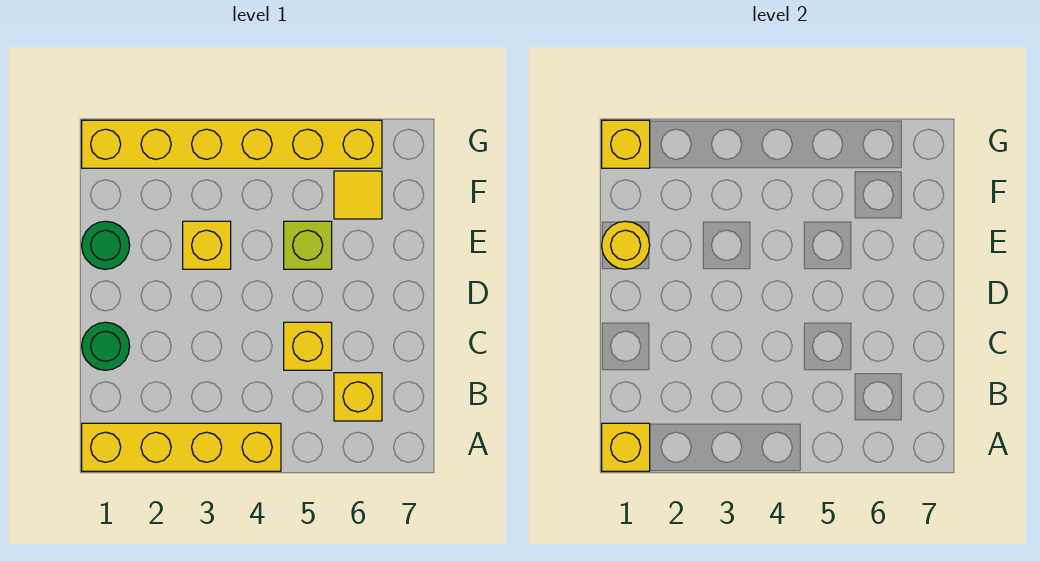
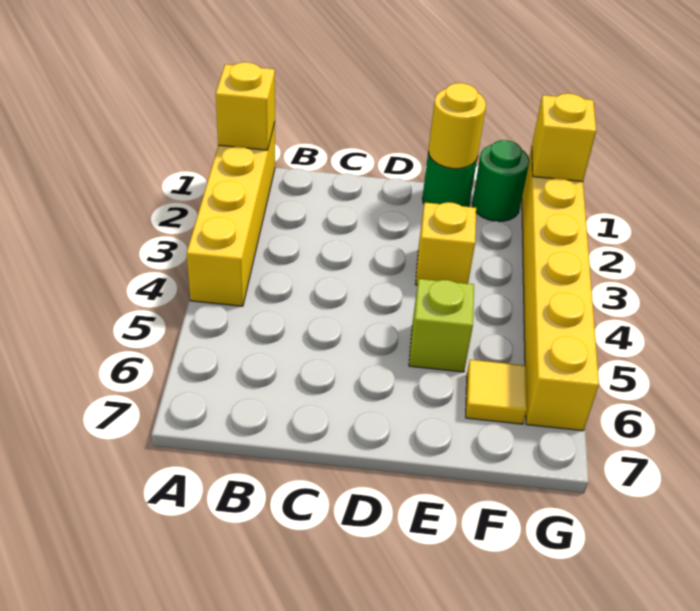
yellow 1x1 brick [334,373,382,421] -> none
green 1x1 round brick [82,322,130,370] -> green 1x1 round brick moved to [472,140,530,221]
yellow 1x1 brick [284,322,332,370] -> none

